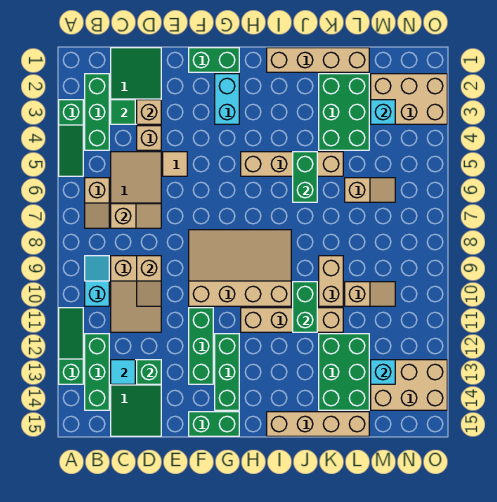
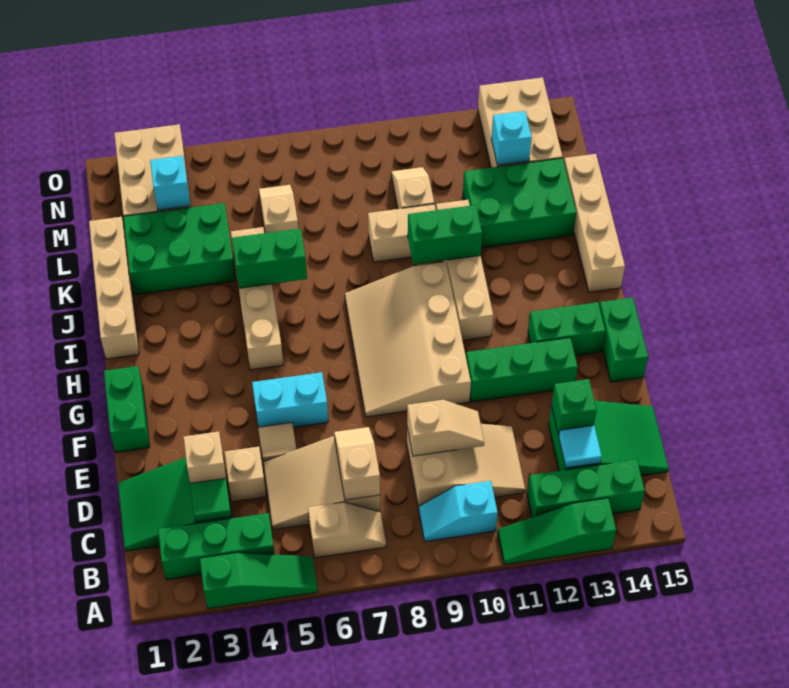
cyan 1x2 brick [215,74,239,124] -> cyan 1x2 brick moved to [252,372,328,427]
green 1x3 brick [215,334,239,410] -> green 1x2 brick [528,302,605,356]

